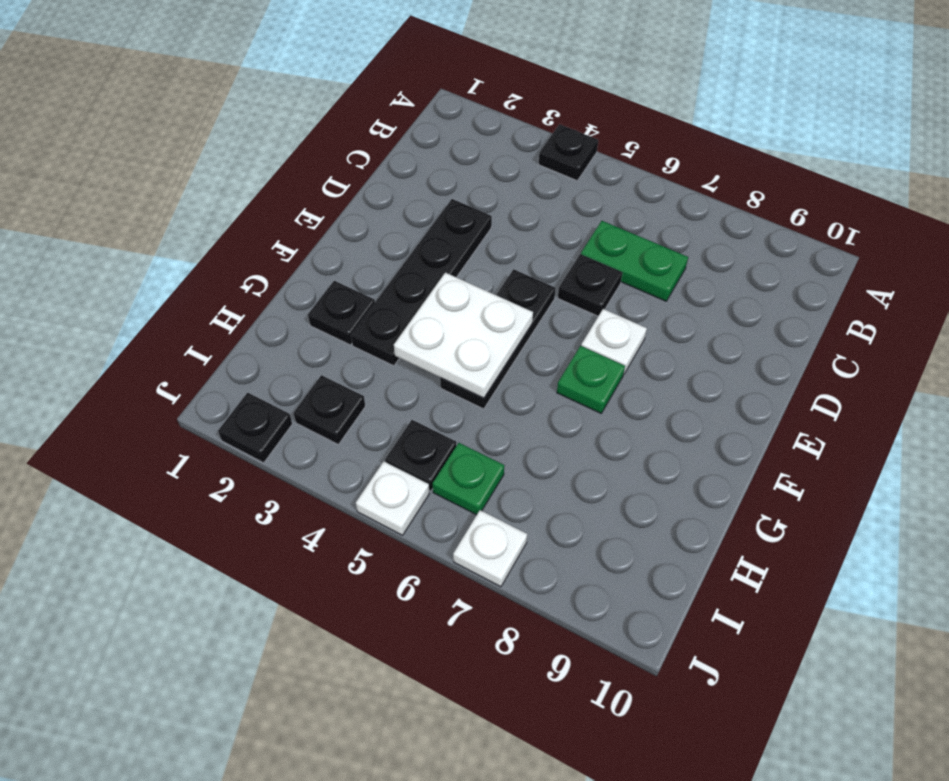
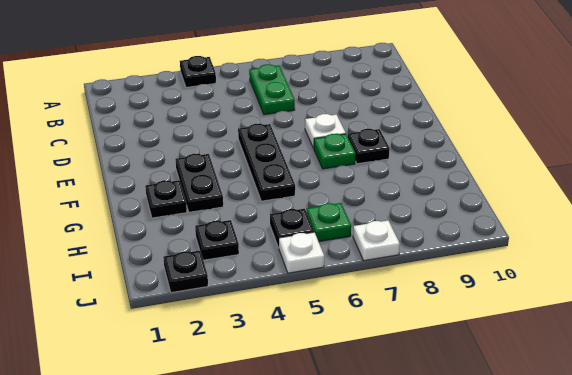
green 1x2 plate [581,221,688,301] -> green 1x2 plate turned to [249,64,295,115]
black 1x4 plate [351,199,492,366] -> black 1x2 plate [176,154,223,212]
black 1x1 plate [558,254,623,316] -> black 1x1 plate moved to [348,129,390,164]
white 2x2 plate [394,273,533,398] -> none

